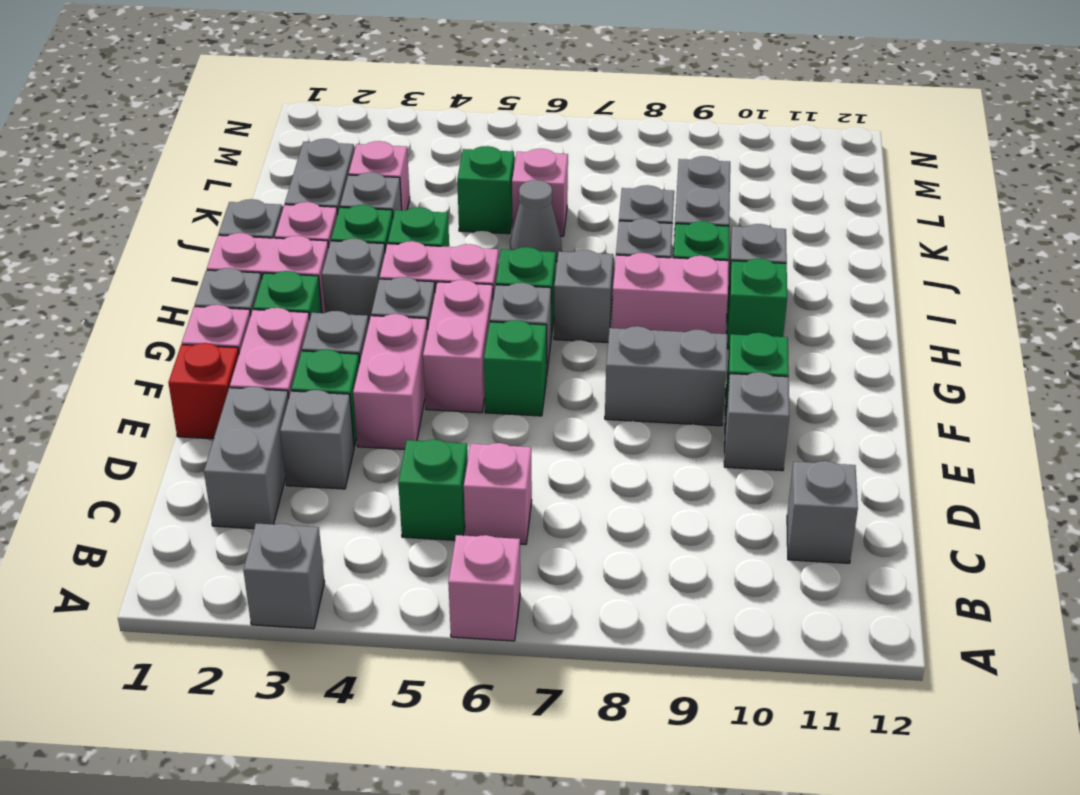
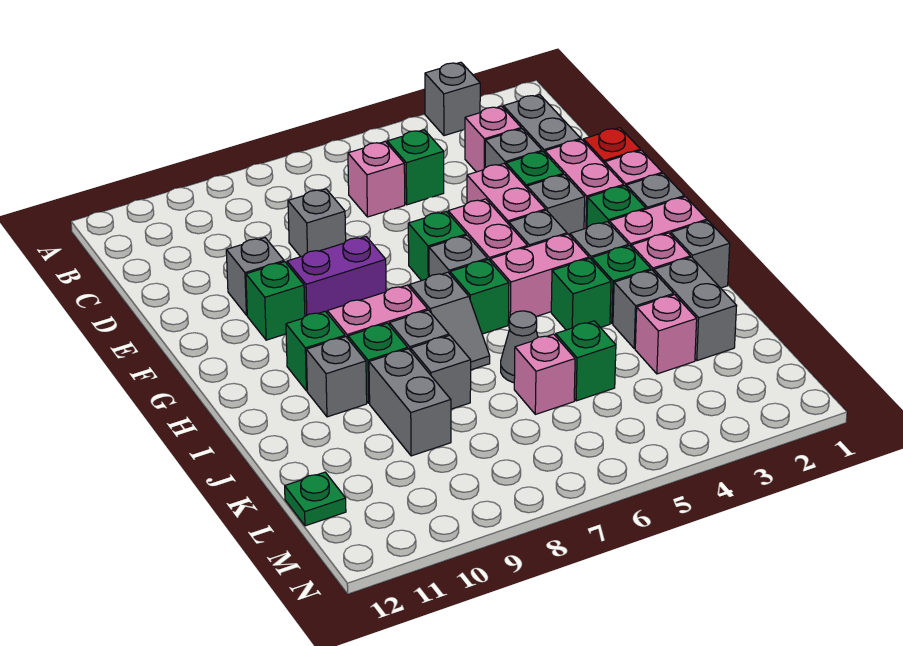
pink 1x1 brick [448,535,520,641] -> pink 1x1 brick moved to [465,106,521,172]
grey 1x1 brick [787,461,858,563] -> grey 1x1 brick moved to [288,189,346,257]
grey 1x2 brick [605,326,727,426] -> purple 1x2 brick [287,237,386,316]
none -> green 1x1 plate [285,472,346,526]

